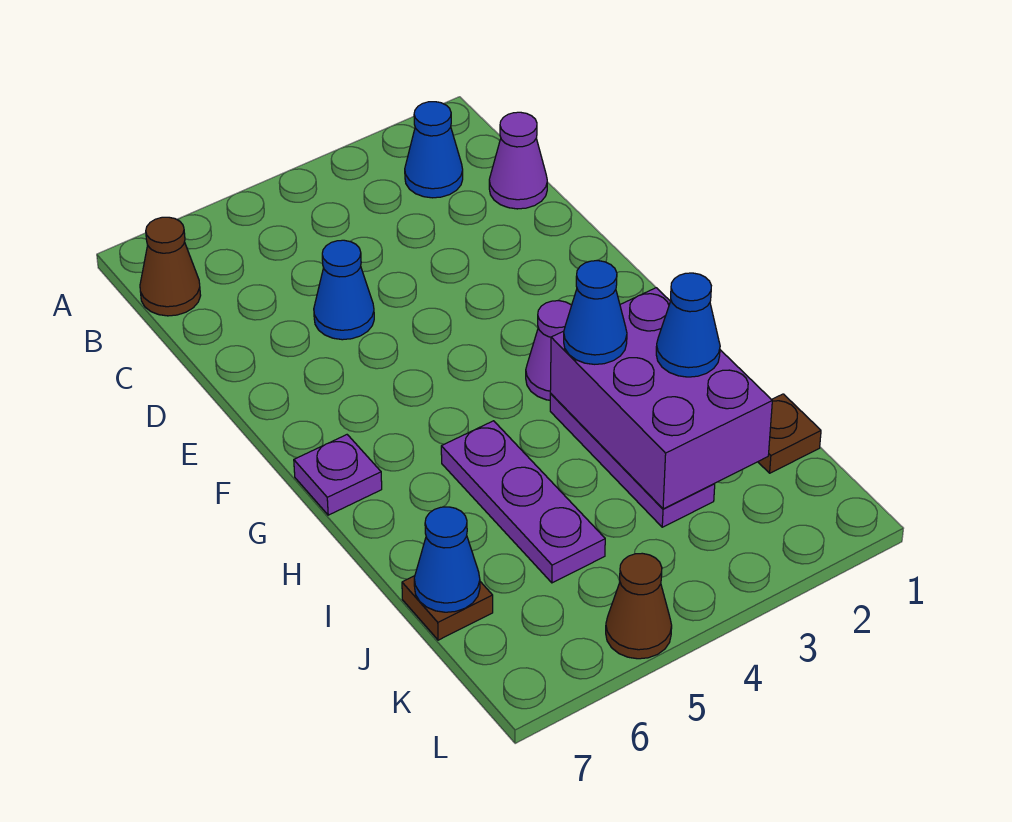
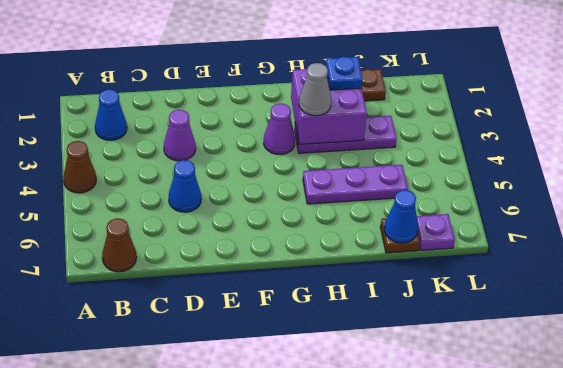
purple 1x1 cone [489,112,547,209] -> purple 1x1 cone moved to [164,110,196,161]
purple 1x1 plate [294,435,382,515] -> purple 1x1 plate moved to [417,214,455,250]
purple 2x3 brick [550,288,772,509] -> purple 2x2 brick [291,69,367,144]
blue 1x1 cone [564,261,627,364] -> grey 1x1 cone [299,63,331,116]
blue 1x1 cone [656,273,720,377] -> blue 1x1 plate [326,57,363,90]
brown 1x1 cone [606,553,672,659] -> brown 1x1 cone moved to [63,141,96,193]

